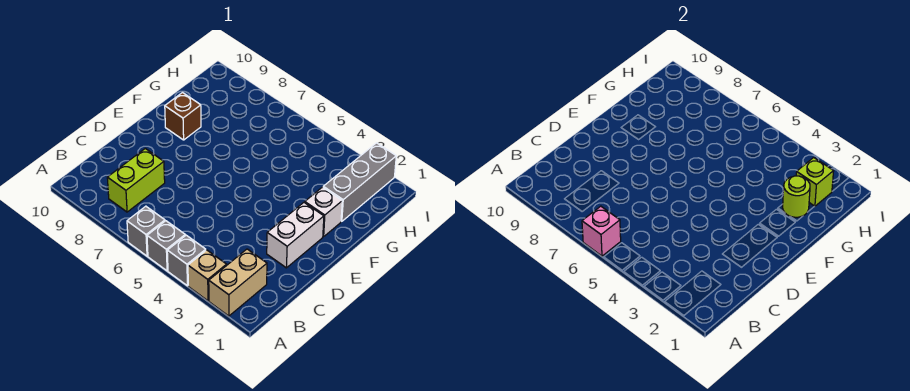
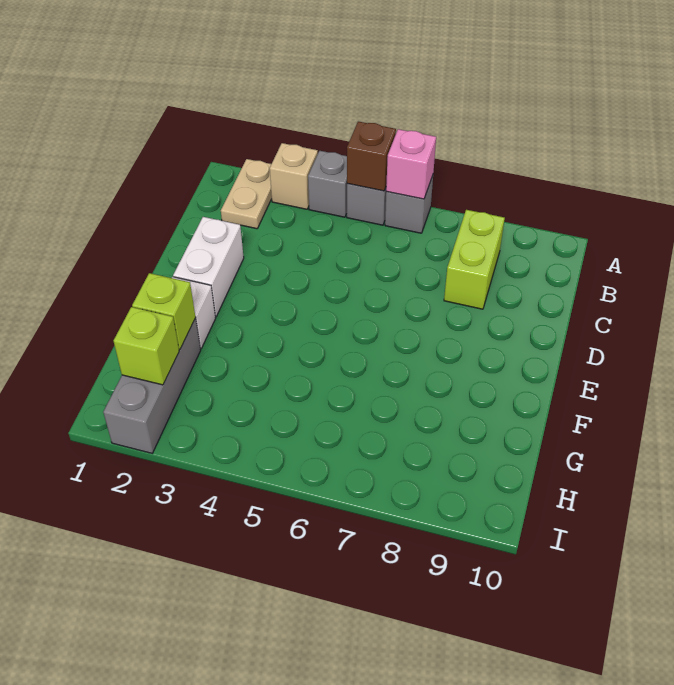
tan 1x2 brick [209,249,267,316] -> tan 1x2 plate [221,159,272,229]
brown 1x1 brick [165,93,201,140] -> brown 1x1 brick moved to [347,122,396,191]
lime 1x1 round brick [783,176,810,217] -> lime 1x1 brick [132,273,196,350]

